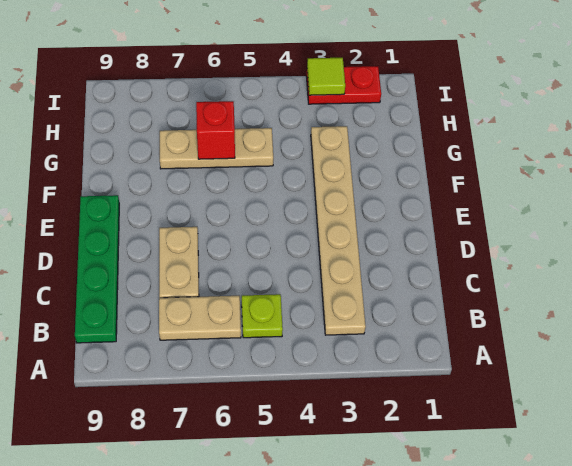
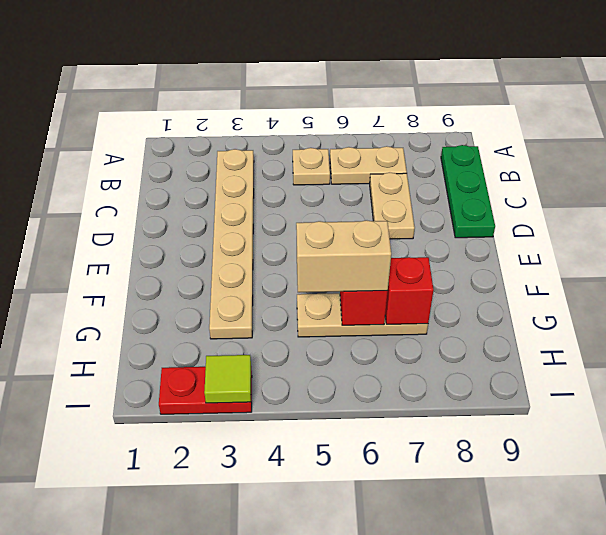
lime 1x1 plate [242,294,283,338] -> tan 1x1 plate [293,148,330,185]
green 1x4 plate [75,195,119,343] -> green 1x3 plate [441,145,495,238]
none -> tan 1x2 brick [296,220,391,292]
none -> red 1x1 brick [385,257,434,324]

